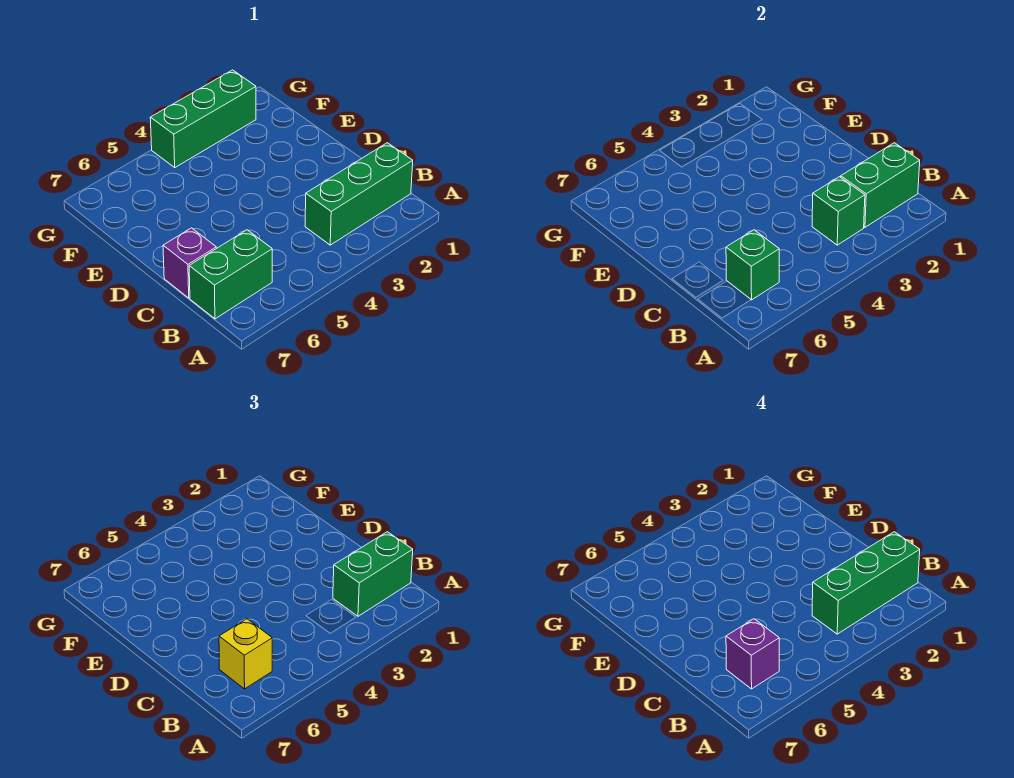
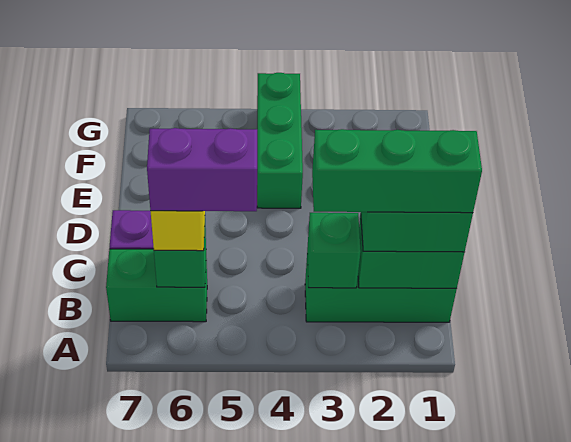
purple 1x1 brick [726,619,779,689] -> purple 1x2 brick [147,128,257,211]
green 1x3 brick [150,70,256,167] -> green 1x3 brick turned to [257,73,303,208]

